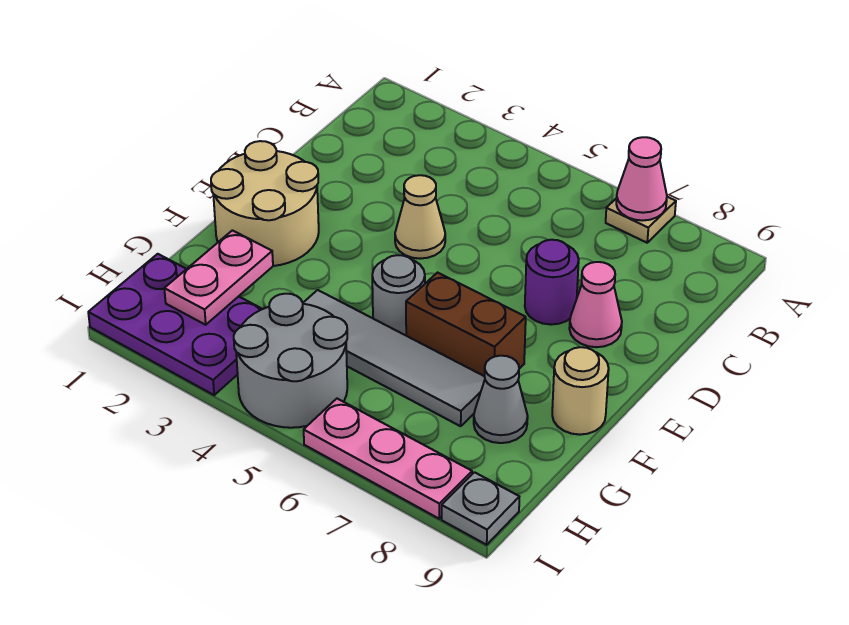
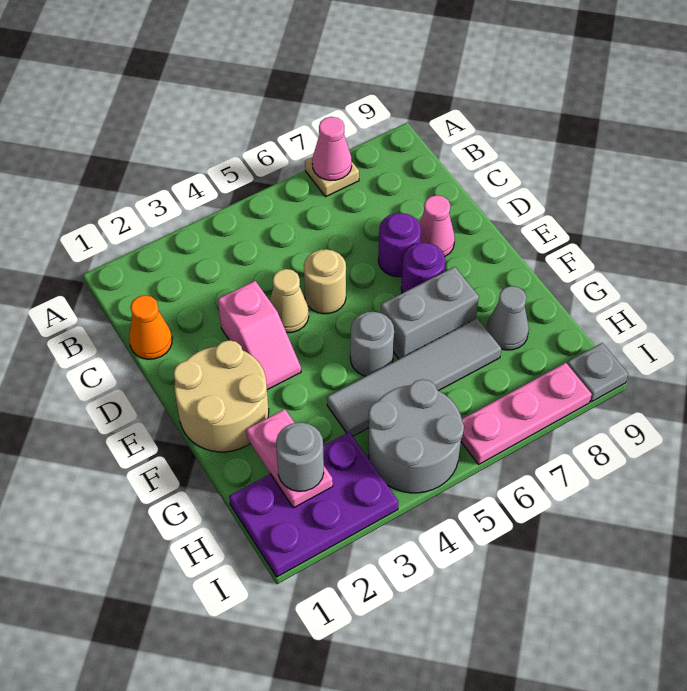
none -> orange 1x1 cone [129,295,172,359]
none -> pink 1x2 slope [218,281,301,390]
none -> purple 1x1 round brick [401,243,445,293]
brown 1x2 brick [406,273,526,376] -> grey 1x2 brick [381,267,479,359]
tan 1x1 round brick [552,347,609,435] -> tan 1x1 round brick moved to [304,249,346,314]
none -> grey 1x1 round brick [276,422,324,491]

